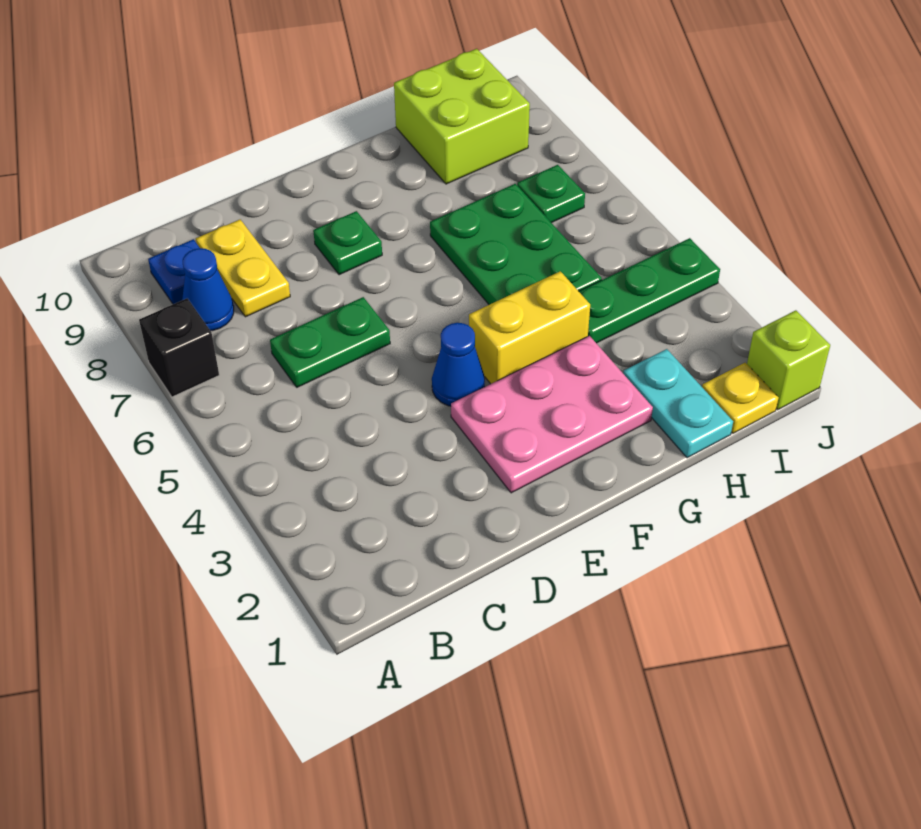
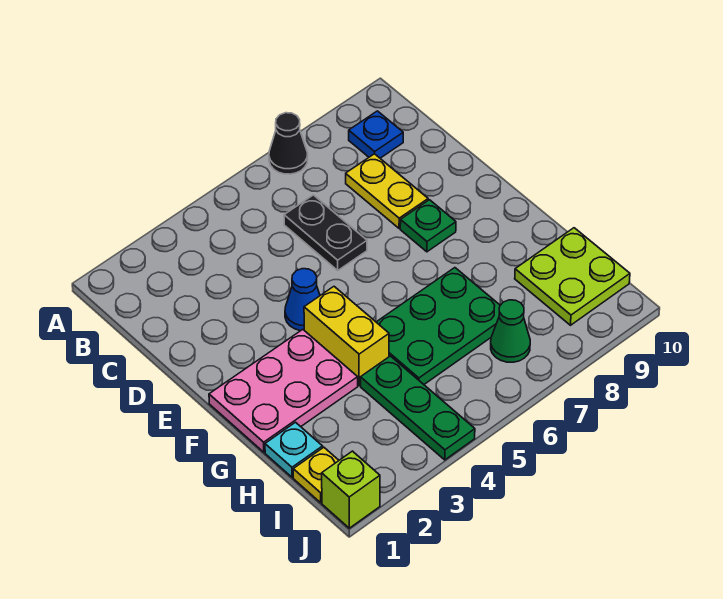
black 1x1 brick [139,298,219,397] -> black 1x1 cone [269,113,308,174]
blue 1x1 cone [182,248,234,331] -> none
green 1x2 plate [270,297,390,387] -> black 1x2 plate [284,195,367,270]
yellow 1x2 plate [196,220,290,317] -> yellow 1x2 plate turned to [346,154,428,228]
pink 2x3 plate [451,336,653,493] -> pink 2x3 plate turned to [209,329,358,452]
cyan 1x2 plate [623,349,733,458] -> cyan 1x1 plate [265,422,323,477]
lime 2x2 brick [394,49,530,184] -> lime 2x2 plate [515,228,630,325]
green 1x1 plate [517,165,585,223] -> green 1x1 cone [491,300,530,362]

